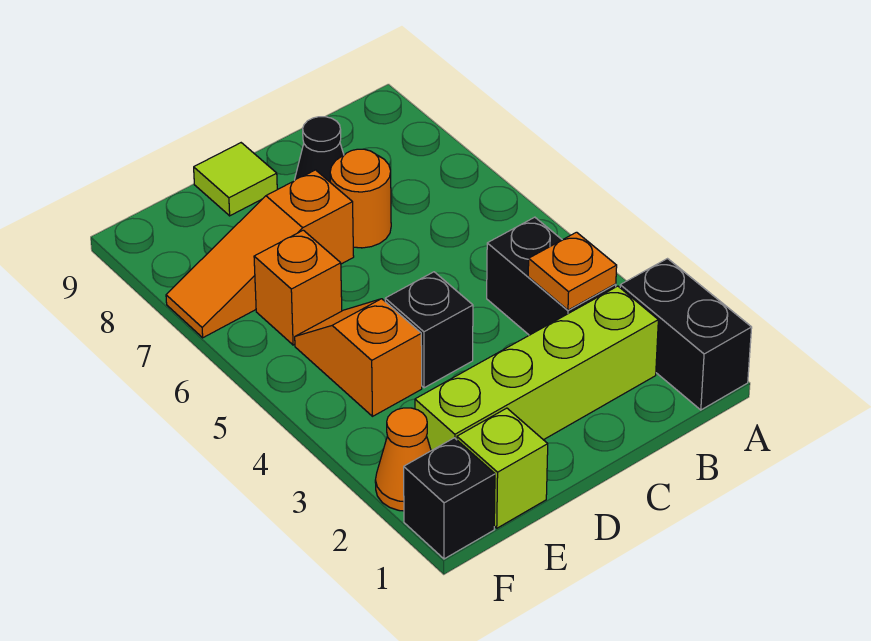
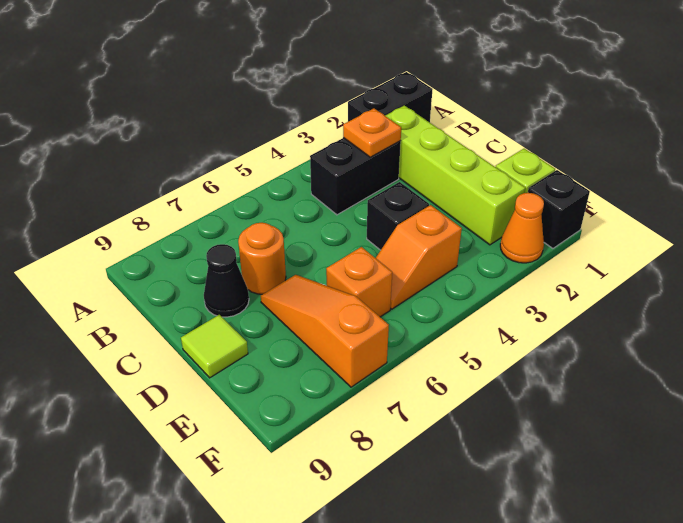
orange 1x3 slope [166,170,354,338] -> orange 1x3 slope turned to [261,275,389,387]

